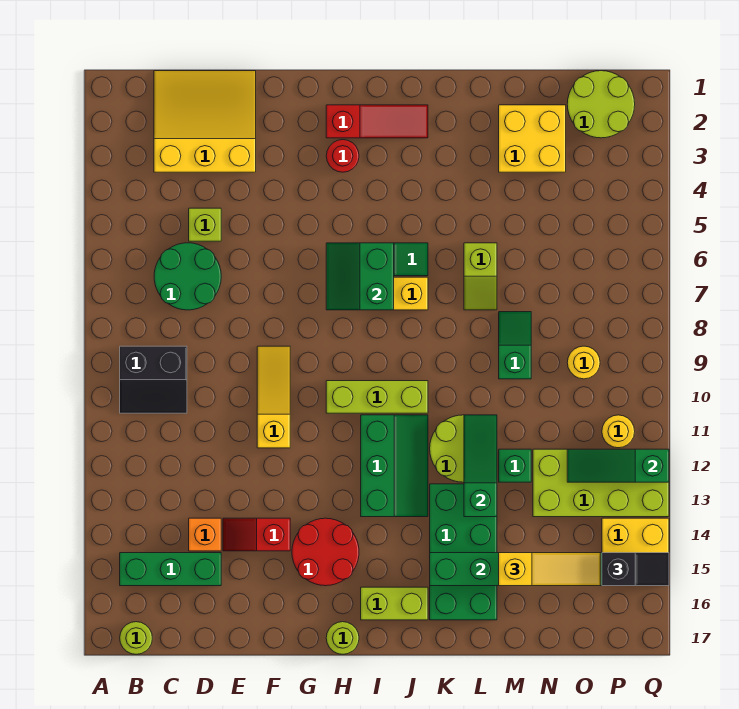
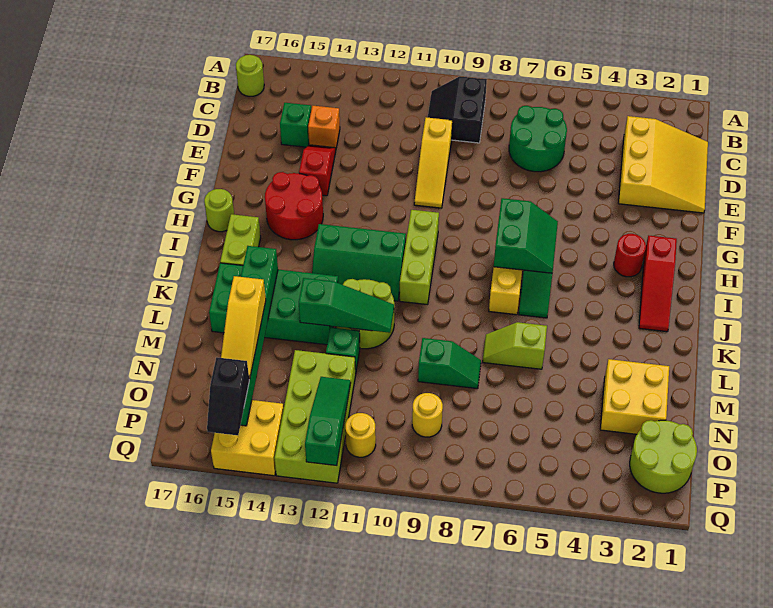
green 1x3 brick [120,553,221,586] -> green 1x1 brick [280,103,311,147]
lime 1x1 brick [189,208,221,241] -> none
yellow 1x3 slope [257,346,290,448] -> yellow 1x3 slope turned to [414,117,452,208]
green 2x2 slope [326,243,394,310] -> green 2x2 slope turned to [494,198,558,273]

